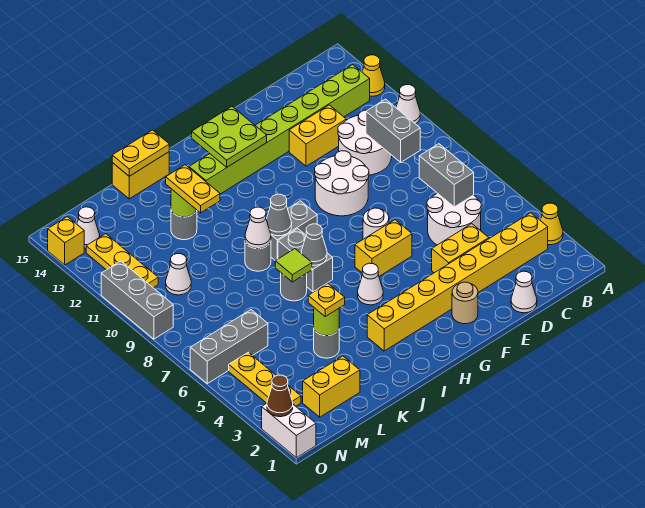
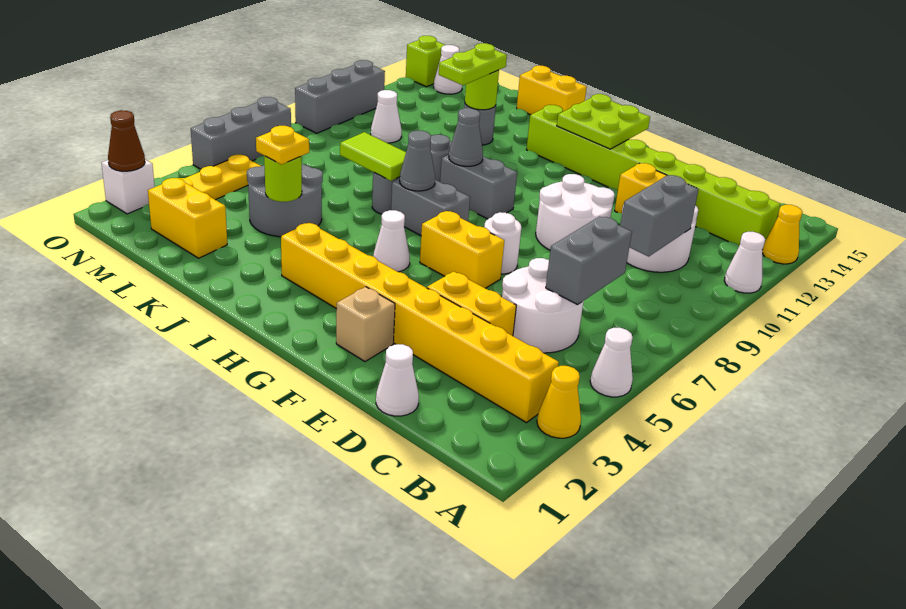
tan 1x1 round brick [452,282,478,324] -> tan 1x1 brick [336,287,395,362]
grey 1x2 brick [278,229,333,292] -> grey 1x2 brick turned to [391,179,470,235]
lime 1x1 tile [275,249,312,282] -> lime 1x2 tile [340,132,406,181]
white 1x1 cone [245,207,271,249] -> white 1x1 cone moved to [590,328,633,397]
yellow 1x2 plate [112,130,169,176] -> none
grey 1x1 round brick [314,330,339,358] -> grey 2x2 round brick [247,164,323,237]
yellow 1x2 plate [166,165,220,213] -> lime 1x2 plate [439,43,507,85]
grey 1x3 brick [190,310,268,383] -> grey 1x3 brick turned to [191,97,291,169]
yellow 1x3 plate [86,234,158,288] -> none
white 1x2 brick [262,404,316,458] -> white 1x1 brick [102,160,155,214]
yellow 1x1 brick [48,217,84,265] -> lime 1x1 brick [406,36,445,87]

